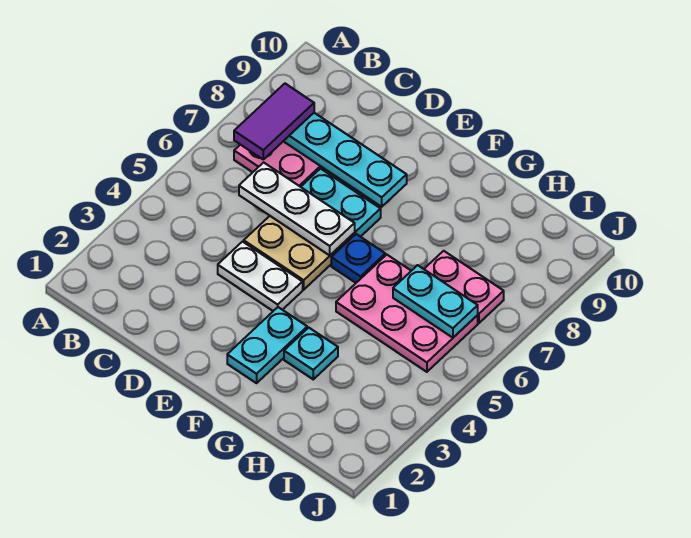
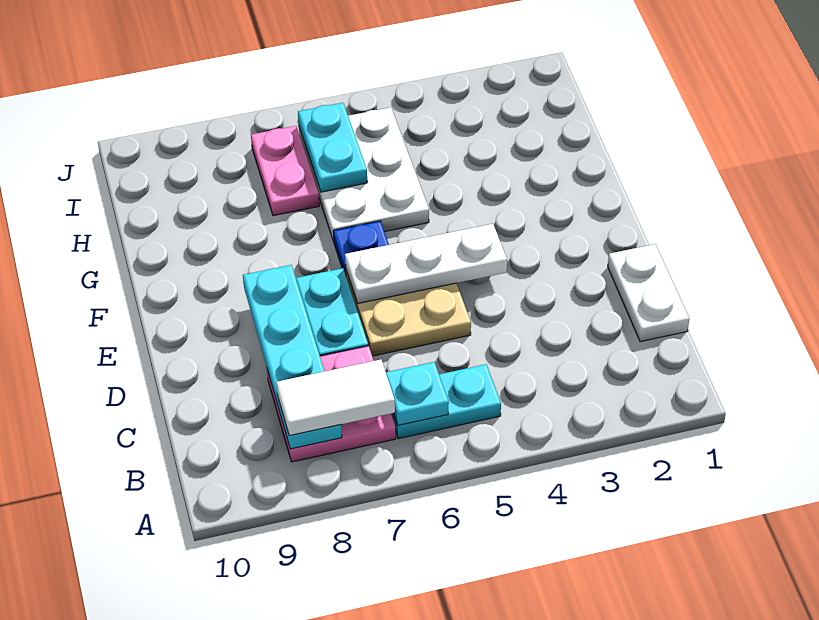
purple 1x2 tile [234,84,314,159] -> white 1x2 tile [276,360,395,436]
white 1x3 plate [239,162,355,255] -> white 1x3 plate turned to [345,224,507,303]
white 1x2 plate [218,242,303,311] -> white 1x2 plate moved to [608,244,689,342]
cyan 1x2 plate [227,307,307,383] -> cyan 1x2 plate moved to [391,364,501,439]
cyan 1x1 plate [284,328,338,379] -> cyan 1x1 plate moved to [386,362,449,425]
pink 2x3 plate [336,255,478,372] -> white 2x3 plate [299,107,429,242]

